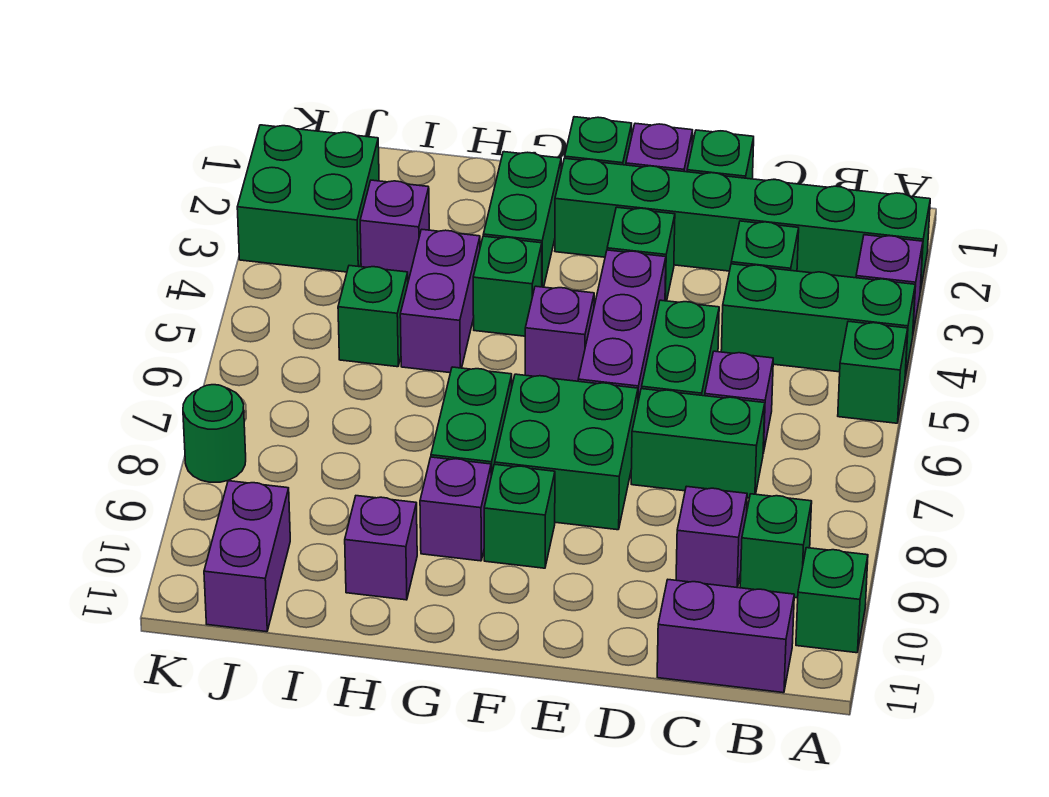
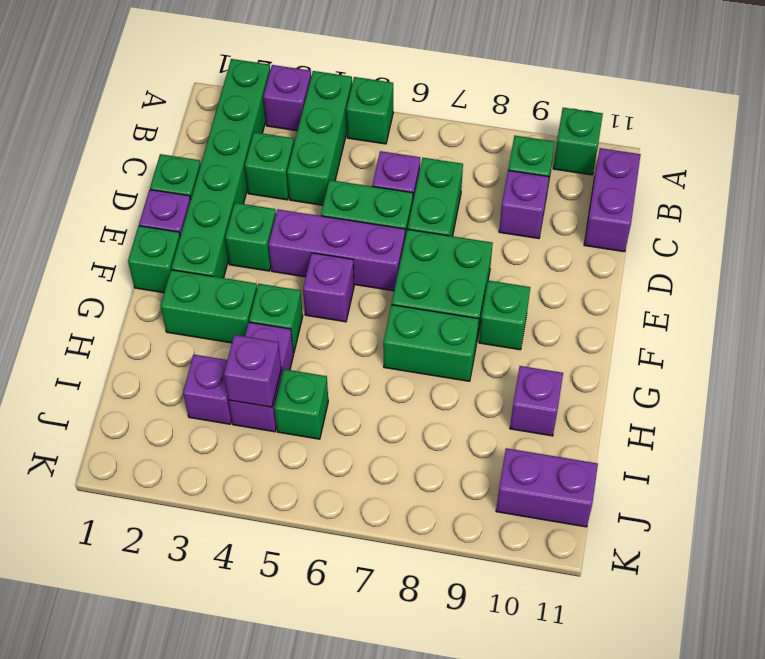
purple 1x1 brick [420,457,491,561] -> purple 1x1 brick moved to [224,335,281,407]
purple 1x2 brick [400,229,480,373] -> purple 1x2 brick turned to [229,322,294,432]
green 2x2 brick [237,125,379,272] -> none
green 1x1 round brick [183,385,246,482] -> none

